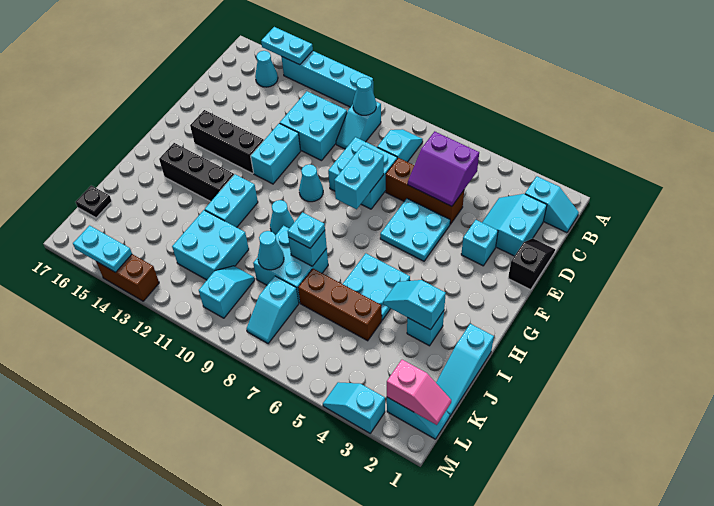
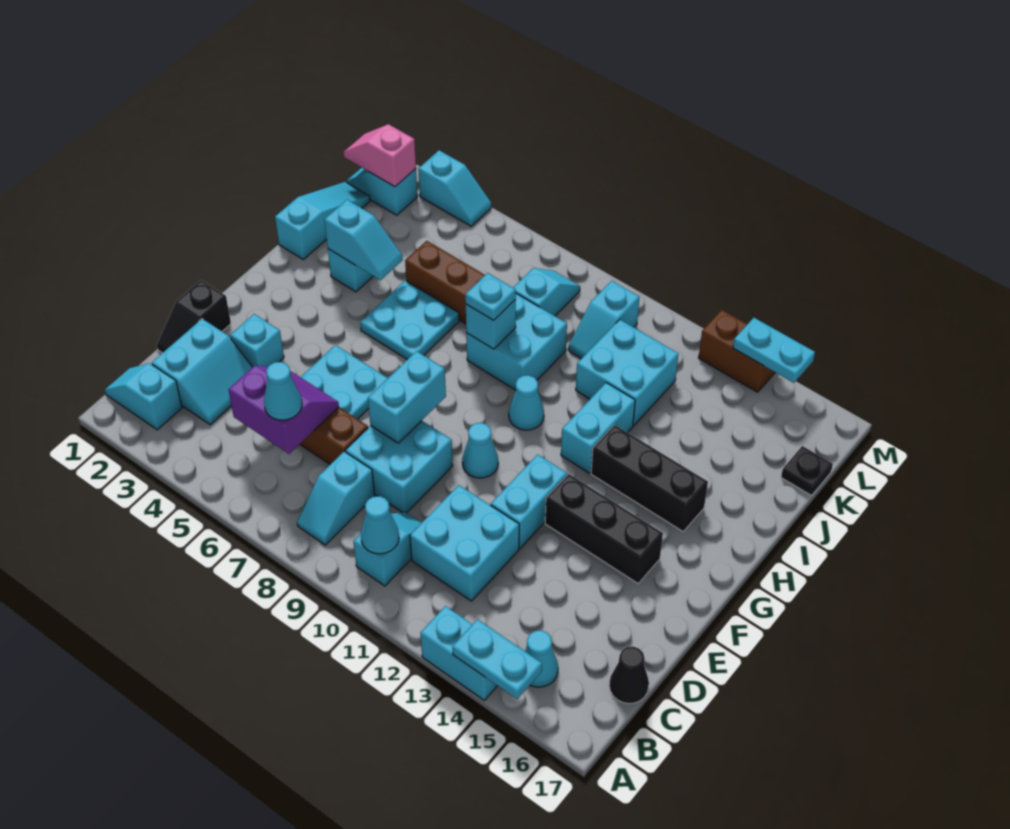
cyan 1x4 brick [281,51,373,107] -> cyan 1x2 brick [421,606,497,700]
none -> black 1x1 cone [609,647,649,704]
cyan 1x1 cone [258,231,284,270] -> cyan 1x1 cone moved to [264,362,302,420]

